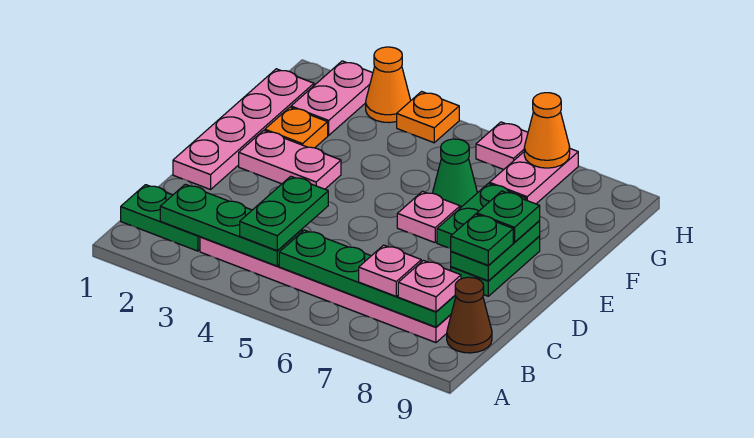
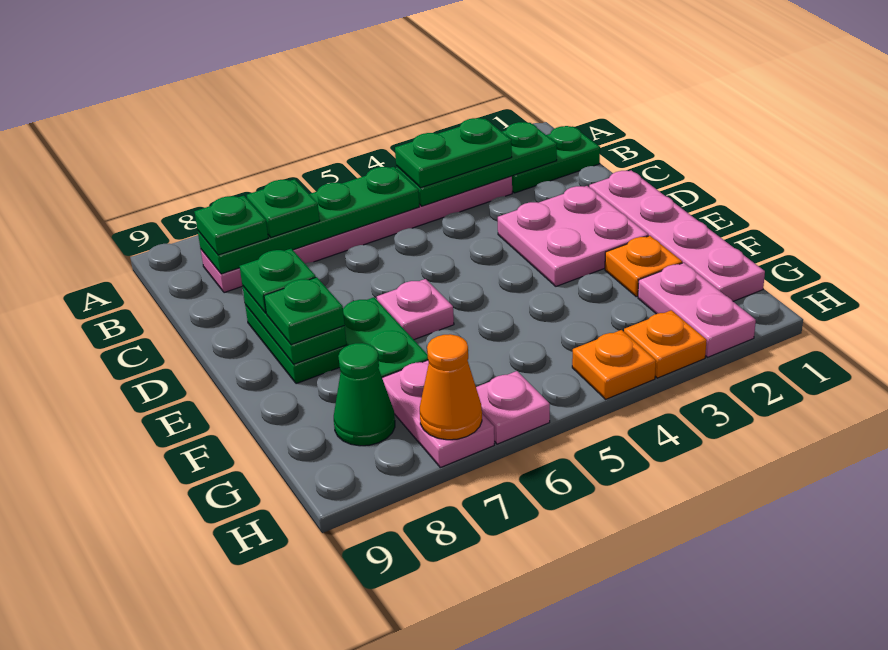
green 1x2 plate [240,176,328,251] -> green 1x2 plate turned to [395,118,512,188]
pink 1x1 plate [359,245,421,296] -> green 1x1 plate [247,179,320,237]
pink 1x1 plate [398,260,461,312] -> green 1x1 plate [195,196,268,255]
brown 1x1 cone [447,277,492,353] -> none
pink 1x2 plate [239,130,341,189] -> pink 2x2 plate [498,186,648,286]
green 1x1 cone [433,139,477,208] -> green 1x1 cone moved to [334,343,395,446]
orange 1x1 cone [366,47,411,123] -> orange 1x1 plate [624,310,707,378]

